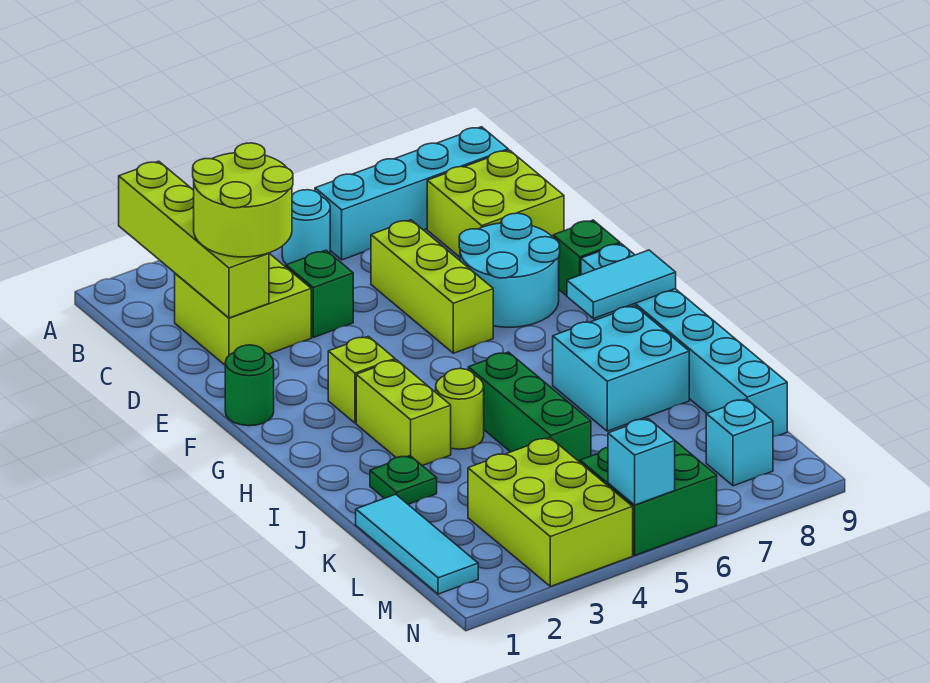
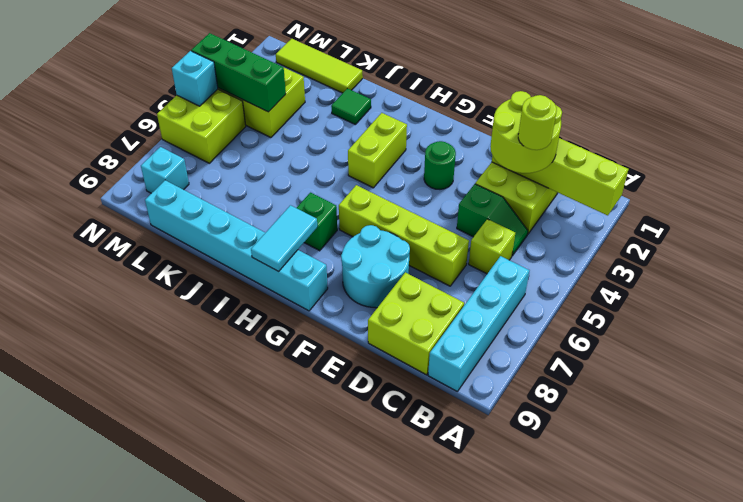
cyan 1x1 round brick [282,190,330,265] -> none
lime 1x3 brick [371,220,493,353] -> lime 1x4 brick [339,185,469,286]
green 1x1 round brick [225,345,274,426] -> green 1x1 round brick moved to [424,141,456,189]
green 1x1 brick [553,220,620,296] -> green 1x1 brick moved to [297,193,337,251]
lime 1x1 brick [328,336,395,423] -> lime 1x1 brick moved to [469,219,515,274]
lime 1x2 brick [356,360,451,466] -> lime 1x2 brick turned to [348,113,407,188]
lime 1x1 round brick [436,369,484,449] -> lime 1x1 round brick moved to [518,95,557,150]
green 1x3 brick [468,352,591,462] -> green 1x3 brick moved to [191,33,286,112]
cyan 2x2 brick [553,306,689,431] -> none
green 1x1 plate [370,456,437,504] -> green 1x1 tile [331,89,371,125]
cyan 1x3 tile [356,494,478,594] -> lime 1x3 tile [276,39,363,93]
green 2x2 brick [580,441,717,555] -> lime 2x2 brick [157,89,246,163]

